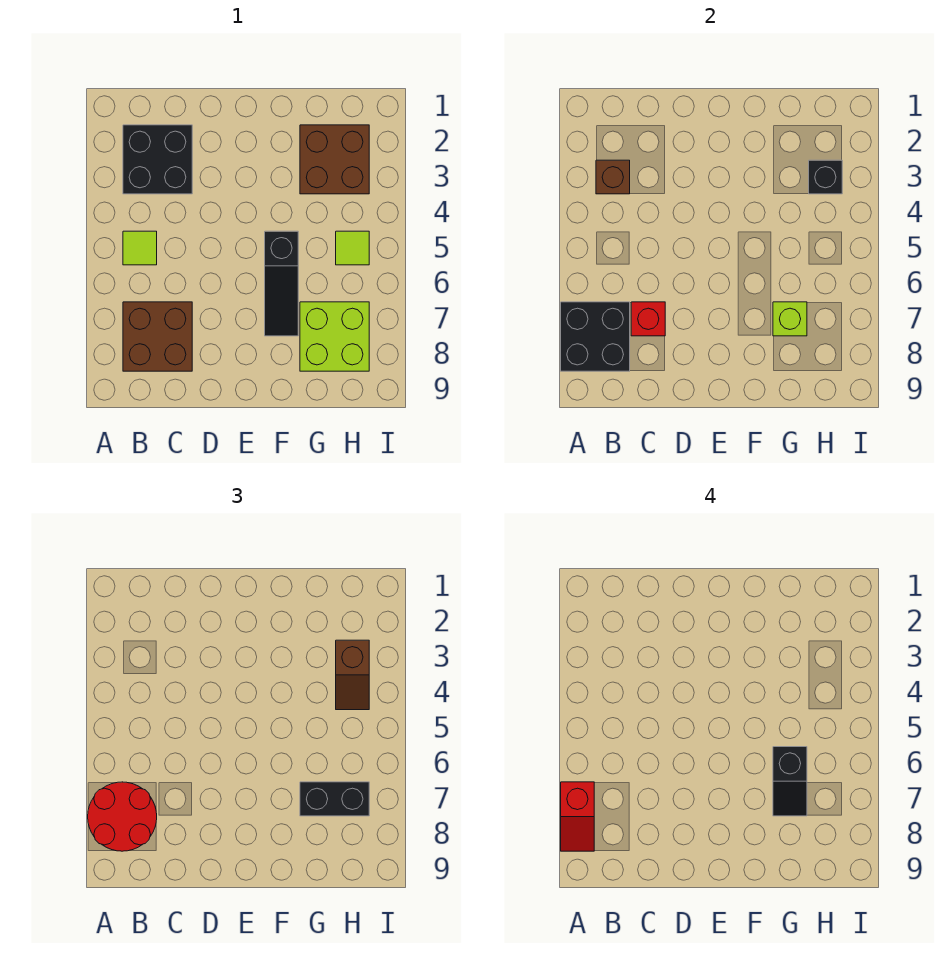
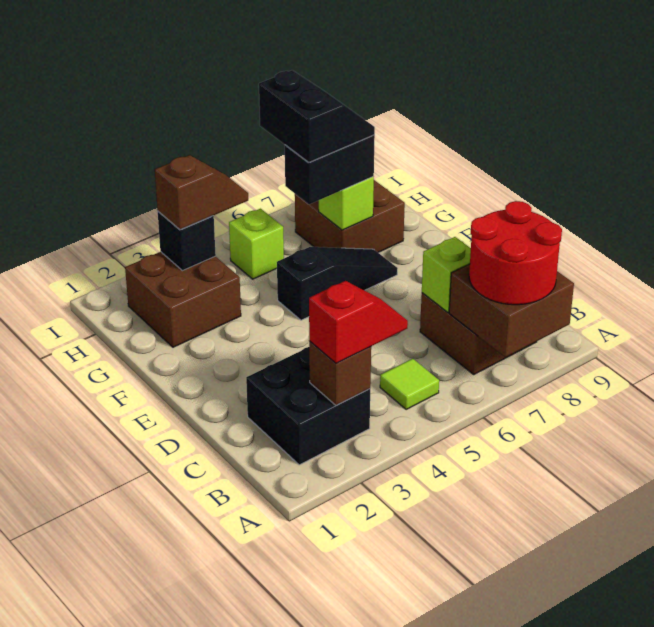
black 2x2 brick [561,302,630,371] -> brown 2x2 brick [449,264,574,357]
red 1x2 slope [561,782,594,851] -> red 1x2 slope moved to [309,281,408,363]
red 1x1 brick [631,302,665,336] -> lime 1x1 brick [422,237,471,312]
black 1x2 slope [773,747,807,816] -> black 2x2 slope [259,70,375,162]
lime 2x2 brick [300,302,369,371] -> brown 2x2 brick [295,180,405,252]
black 1x2 brick [300,782,369,816] -> black 1x2 brick turned to [285,135,375,204]
lime 1x1 tile [336,231,369,265] -> lime 1x1 brick [229,209,284,279]

